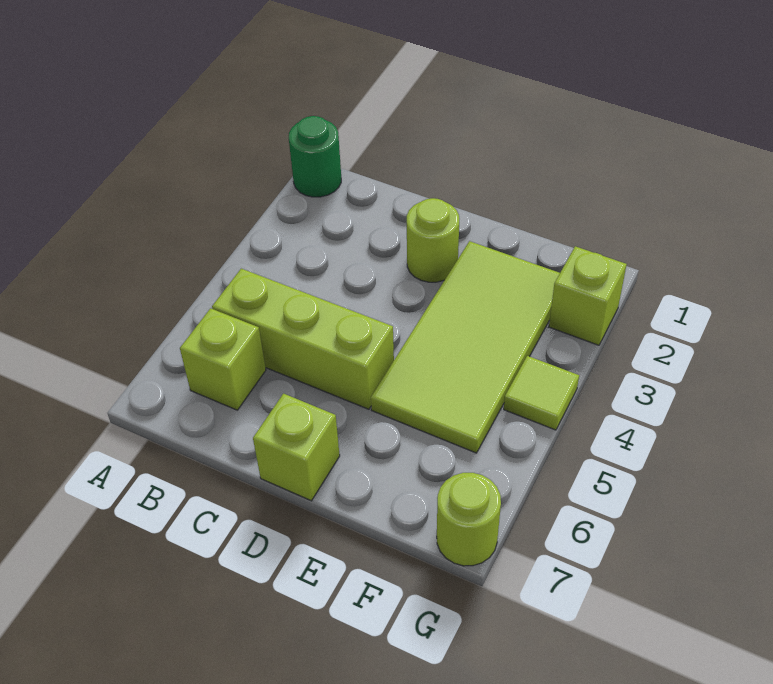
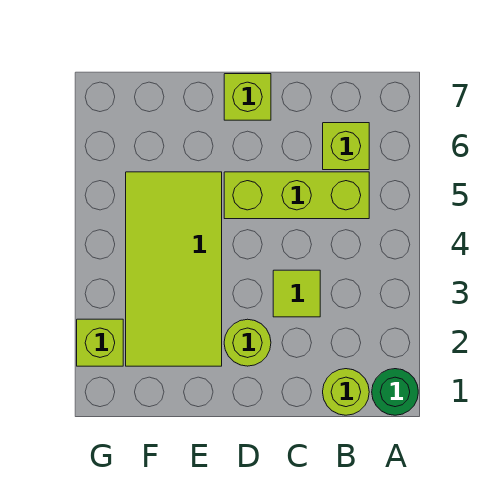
lime 1x1 tile [504,356,579,430] -> lime 1x1 tile moved to [273,270,320,317]
lime 1x1 round brick [437,473,501,566] -> lime 1x1 round brick moved to [323,369,369,415]

